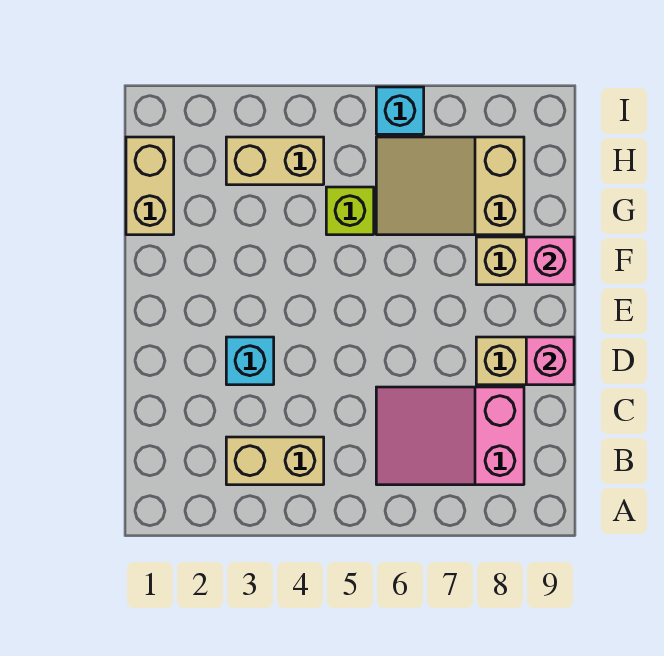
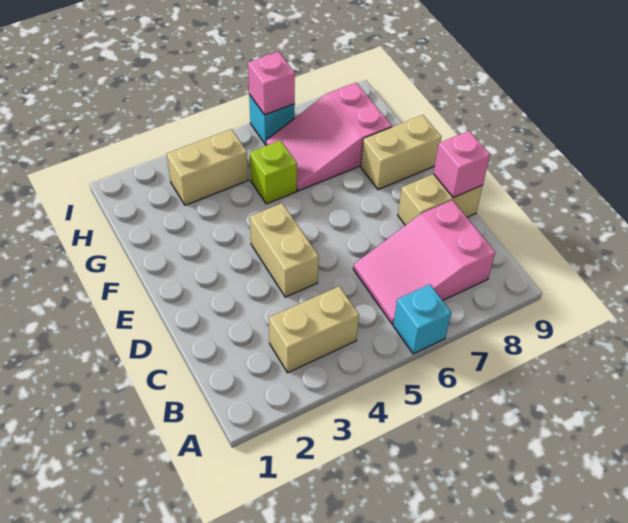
cyan 1x1 brick [226,337,274,385] -> cyan 1x1 brick moved to [393,284,451,354]
pink 1x1 brick [526,237,574,285] -> pink 1x1 brick moved to [248,52,295,115]
tan 1x2 brick [126,137,174,235] -> tan 1x2 brick moved to [250,203,319,297]
tan 2x3 slope [376,137,524,235] -> pink 2x3 slope [266,83,392,191]

